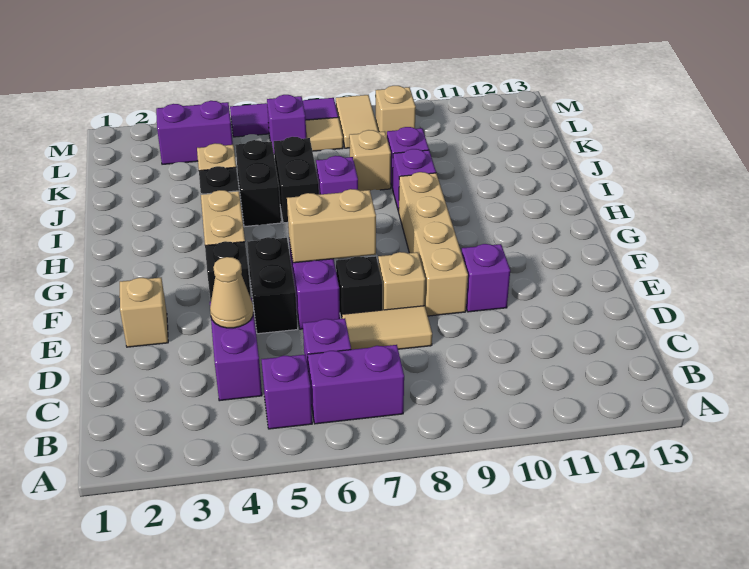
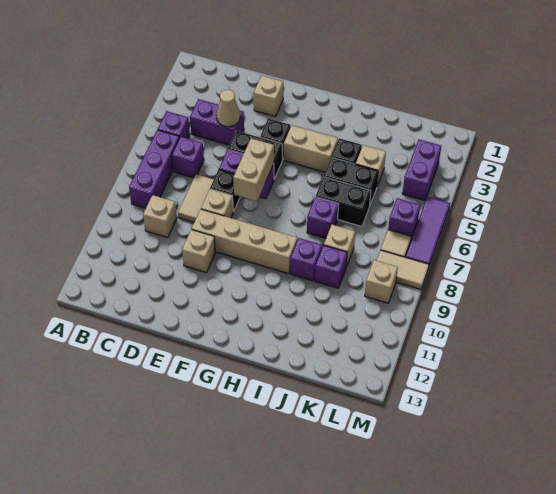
purple 1x2 brick [308,345,404,424] -> purple 1x3 brick [129,130,179,208]
none -> tan 1x1 brick [143,195,177,238]
purple 1x1 brick [462,244,510,312] -> tan 1x1 brick [182,230,215,273]

